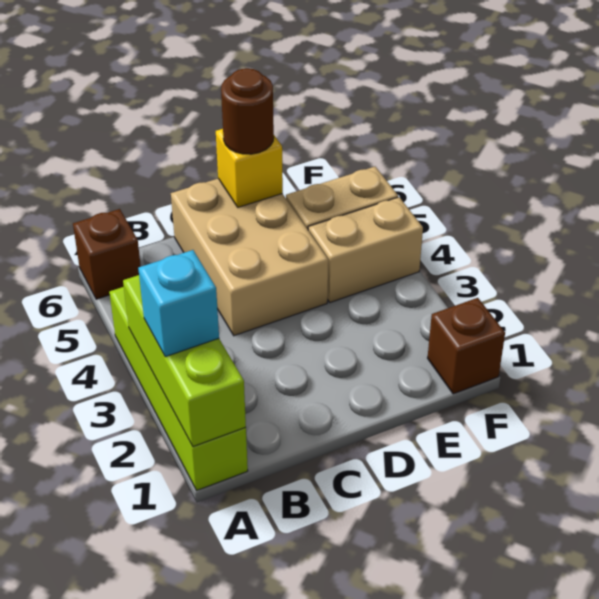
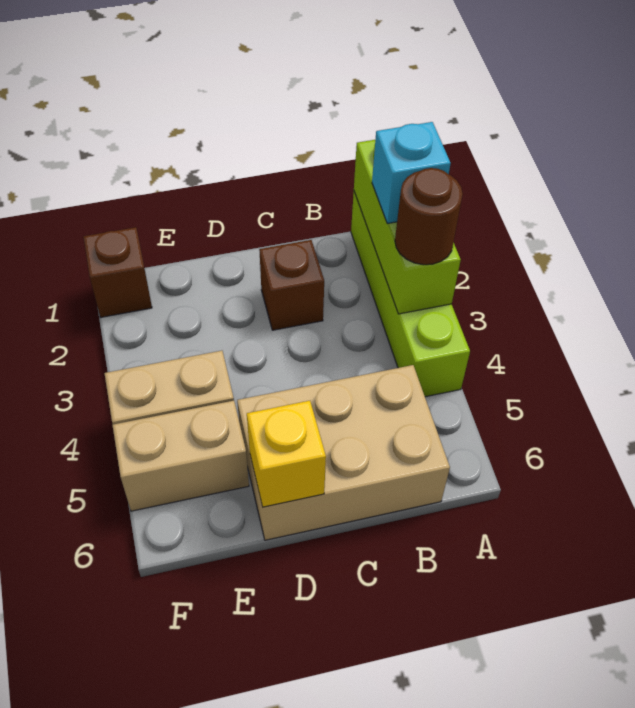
brown 1x1 brick [73,209,141,299] -> brown 1x1 brick moved to [259,240,324,330]
tan 2x3 brick [171,179,328,336] -> tan 2x3 brick turned to [237,365,450,540]
brown 1x1 round brick [221,68,274,154] -> brown 1x1 round brick moved to [395,168,463,265]

